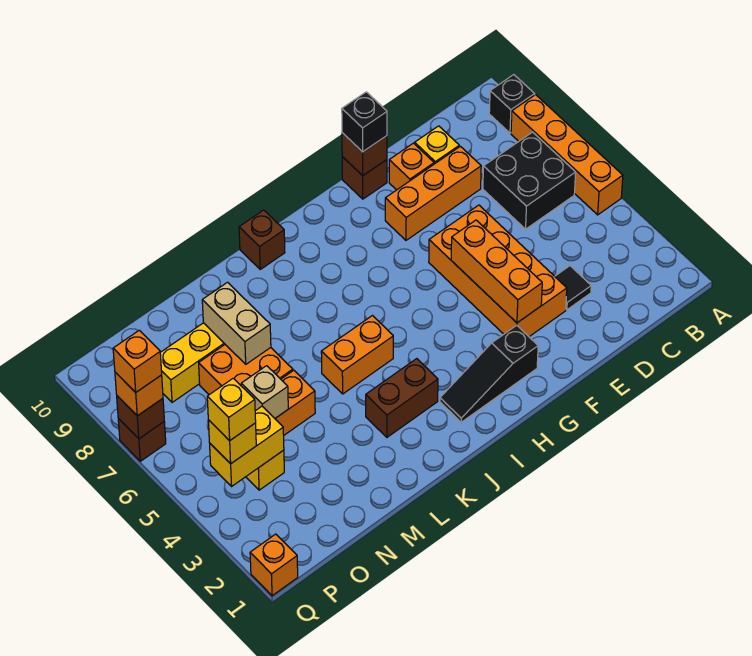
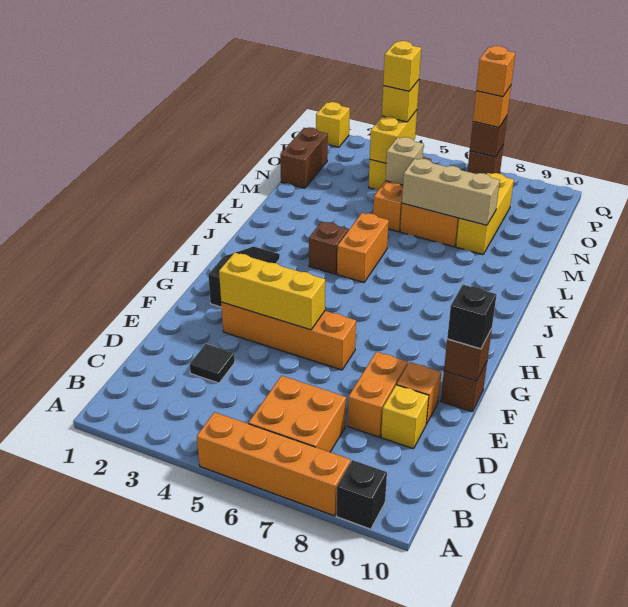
black 2x2 brick [483,132,576,229] -> orange 2x2 brick [249,376,346,452]
orange 1x3 brick [385,146,481,240] -> orange 1x2 brick [348,352,408,437]
orange 2x4 brick [429,205,567,337] -> orange 1x4 brick [221,302,356,370]
orange 1x3 brick [451,220,542,323] -> yellow 1x3 brick [219,253,325,330]
brown 1x2 brick [366,359,438,437] -> brown 1x2 brick moved to [280,127,328,188]
brown 1x1 brick [239,210,285,269] -> brown 1x1 brick moved to [309,221,348,274]
tan 1x2 brick [202,282,271,364] -> tan 1x3 brick [402,159,500,225]
orange 1x1 brick [250,534,298,596] -> yellow 1x1 brick [316,102,350,147]

